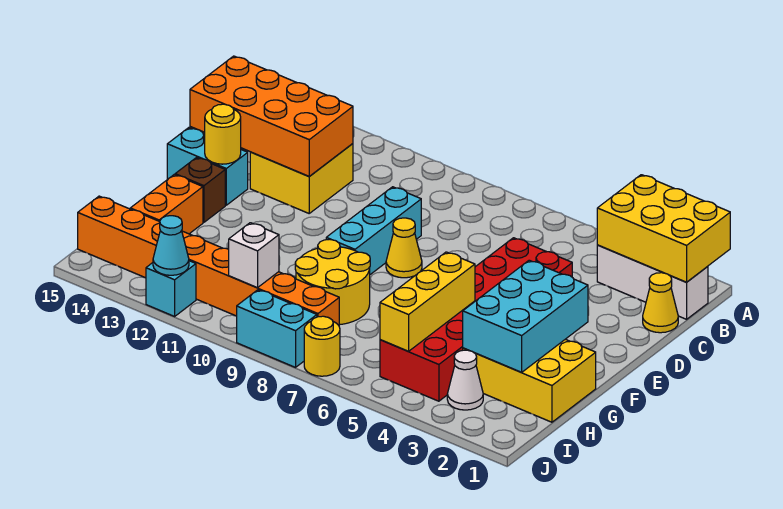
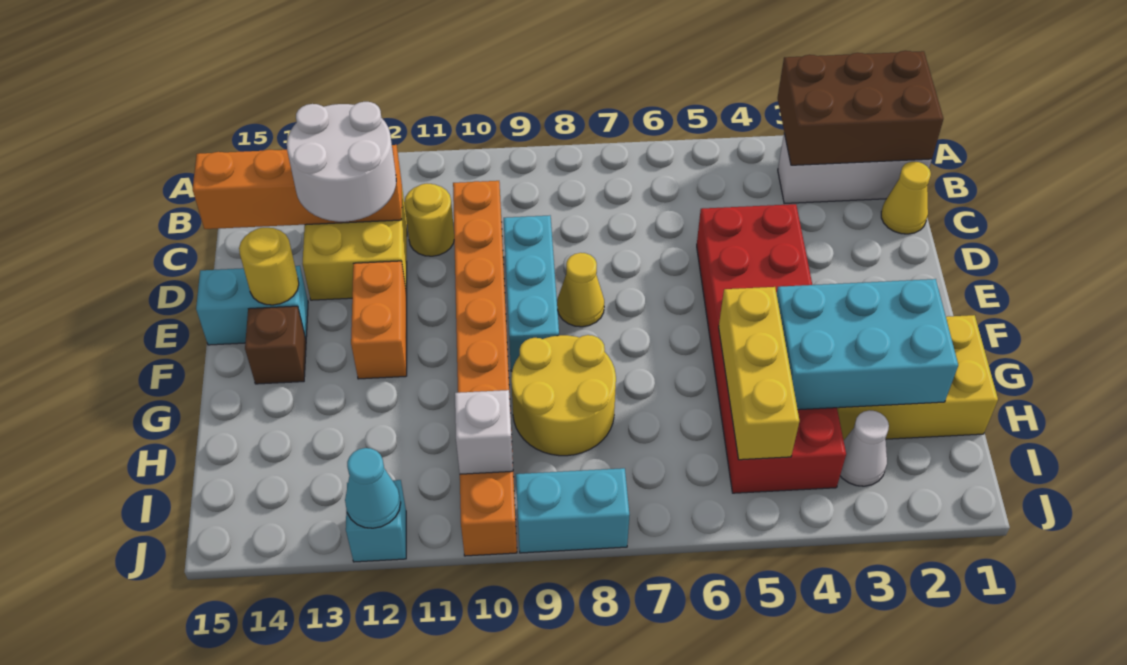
yellow 2x3 brick [597,175,730,282] -> brown 2x3 brick [778,51,944,165]
orange 2x4 brick [190,56,353,176] -> orange 1x4 brick [193,145,402,229]
none -> white 2x2 round brick [287,102,396,222]
cyan 2x3 brick [463,260,588,372] -> cyan 2x3 brick turned to [777,279,958,410]
orange 1x2 brick [130,175,203,234] -> orange 1x2 brick moved to [351,261,407,379]
orange 1x8 brick [78,196,339,325] -> orange 1x8 brick turned to [453,181,517,556]
yellow 1x1 round brick [304,316,340,376] -> yellow 1x1 round brick moved to [404,184,454,256]

